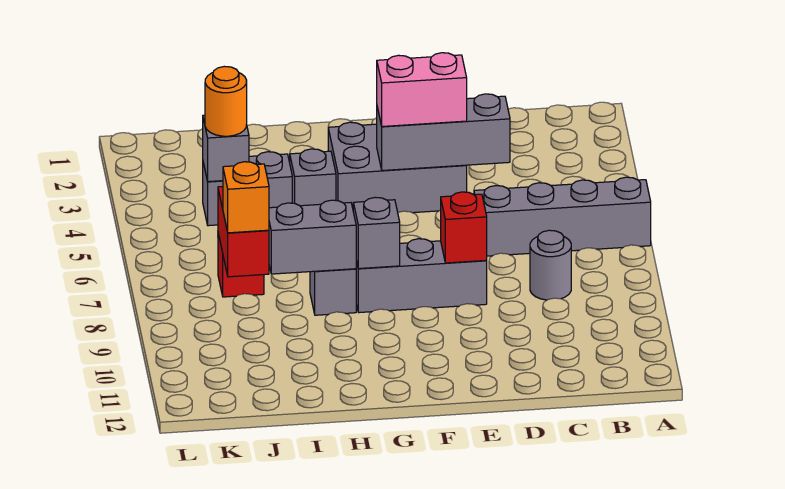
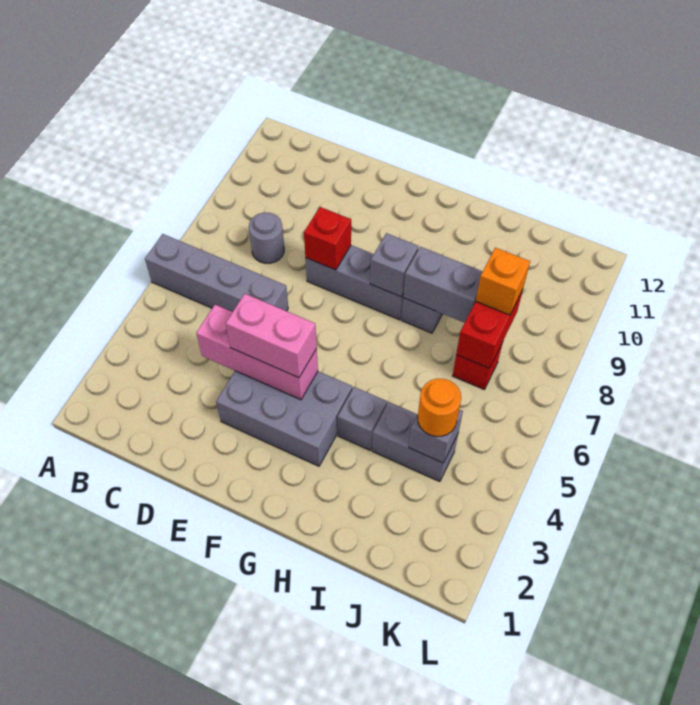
grey 1x3 brick [377,94,510,171] -> pink 1x3 brick [196,305,318,400]

